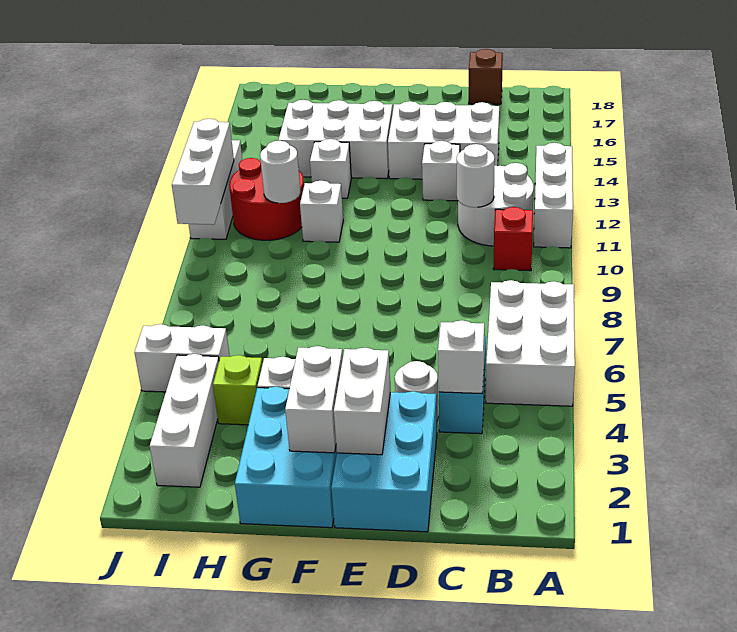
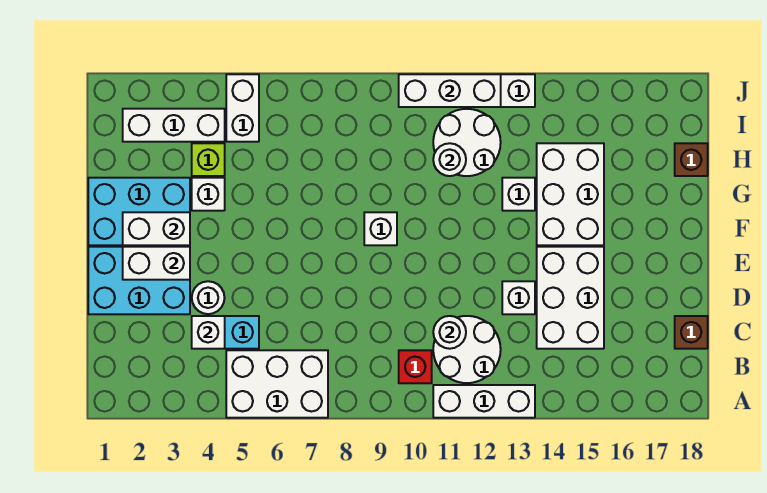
white 1x1 brick [300,181,343,242] -> white 1x1 brick moved to [364,212,397,245]
red 2x2 round brick [229,158,304,240] -> white 2x2 round brick [433,109,501,176]
none -> brown 1x1 brick [675,143,708,176]

